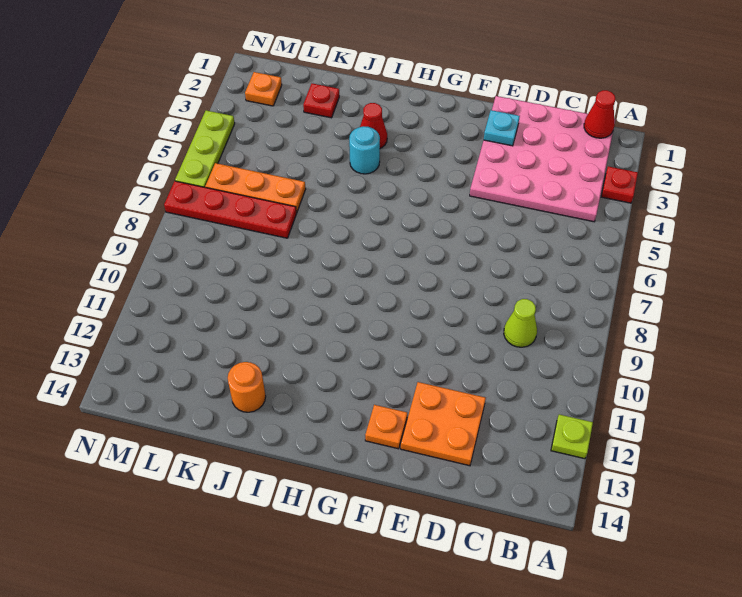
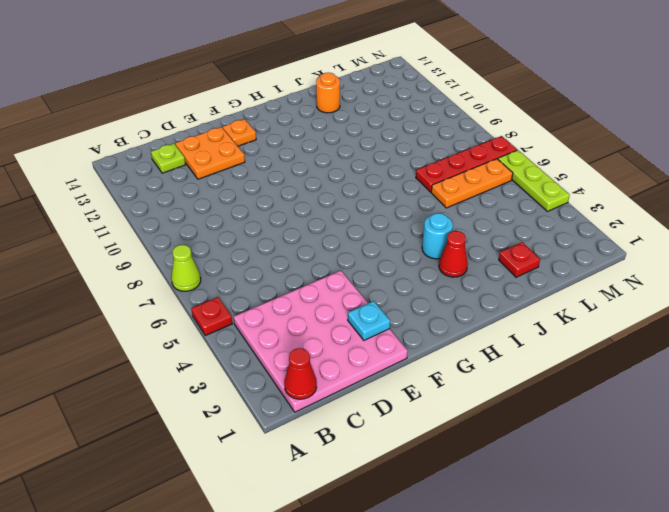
red 1x1 plate [601,166,638,203] -> red 1x1 plate moved to [191,297,232,336]
lime 1x1 plate [551,414,593,459] -> lime 1x1 plate moved to [151,144,186,173]
lime 1x1 cone [504,299,537,347] -> lime 1x1 cone moved to [171,245,201,291]
orange 1x1 plate [245,72,282,106] -> none

